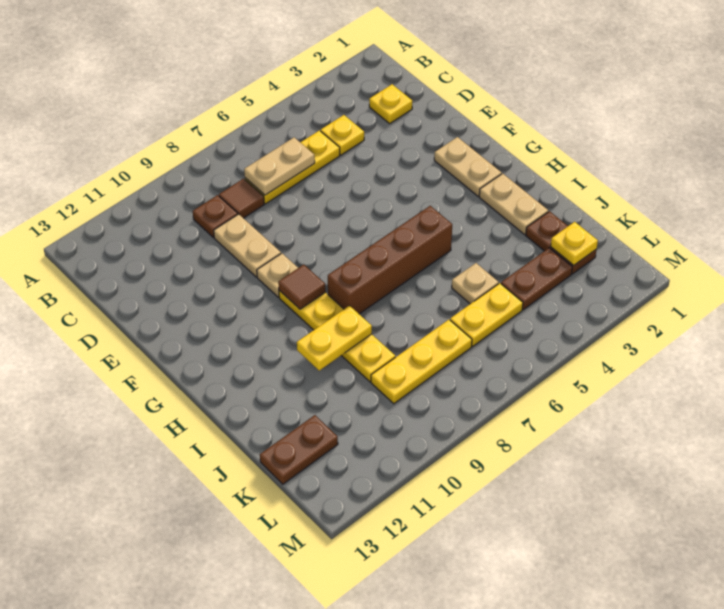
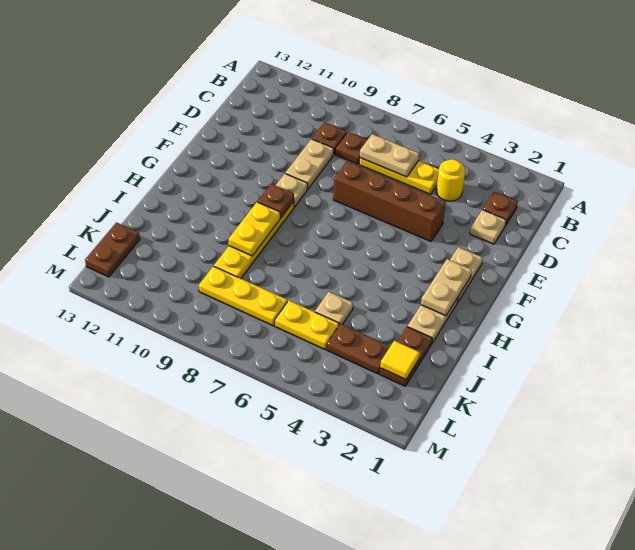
yellow 1x1 plate [369,84,412,124] -> brown 1x1 plate [483,192,518,226]
yellow 1x1 plate [321,115,364,155] -> yellow 1x1 round brick [436,159,465,201]
brown 1x1 tile [219,179,264,218] -> brown 1x1 plate [335,132,367,164]
none -> tan 1x1 plate [470,210,506,244]
none -> tan 1x2 plate [421,259,472,316]
brown 1x1 tile [278,265,326,309] -> brown 1x1 plate [258,184,294,218]
brown 1x4 brick [328,206,452,314] -> brown 1x4 brick moved to [333,161,446,241]
yellow 1x2 plate [297,306,372,371] -> yellow 1x2 plate turned to [229,202,280,256]
yellow 1x1 plate [551,222,598,265] -> yellow 1x1 tile [380,341,420,379]
brown 1x2 plate [260,415,338,484] -> brown 1x2 plate turned to [85,223,140,277]

